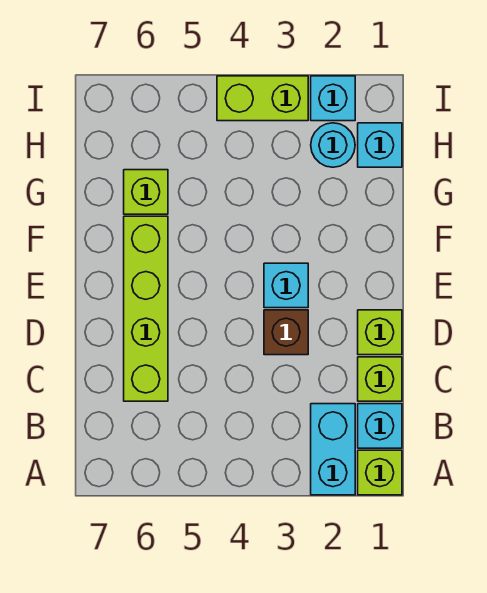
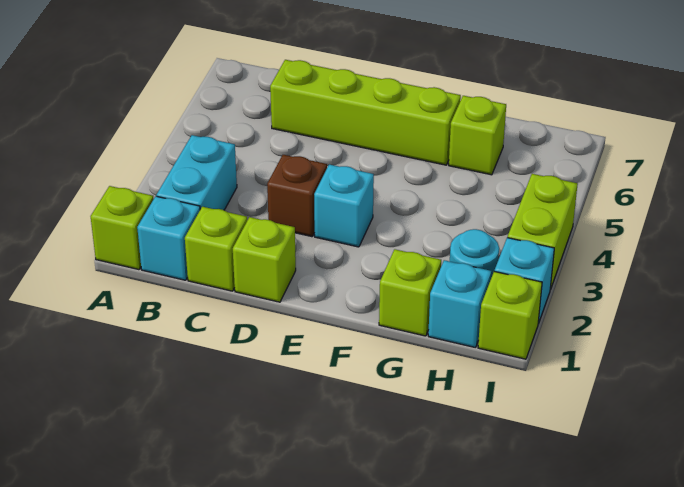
cyan 1x2 brick [311,404,355,495] -> cyan 1x2 brick turned to [156,135,237,210]
none -> lime 1x1 brick [379,249,441,336]
none -> lime 1x1 brick [478,271,542,359]

